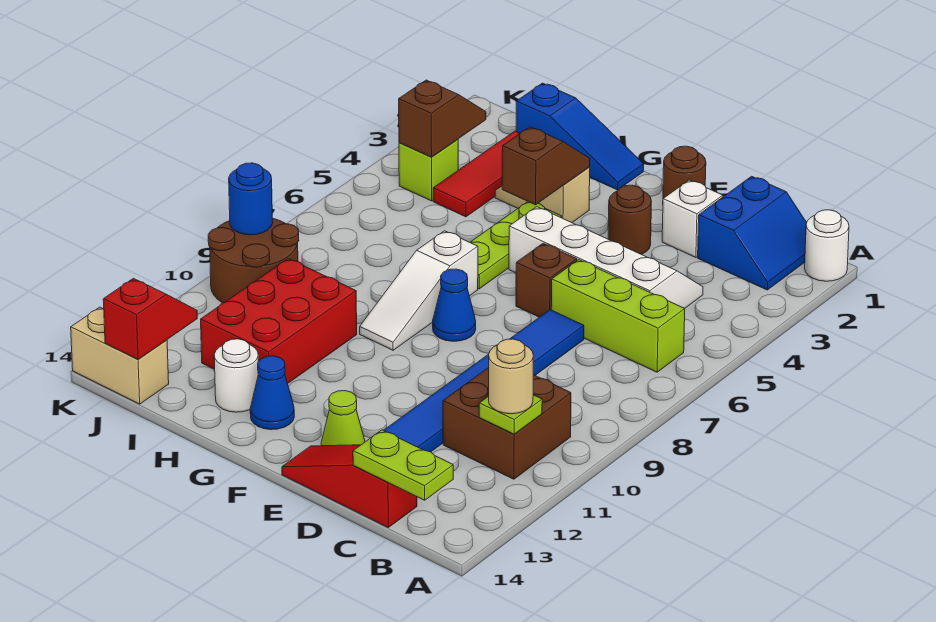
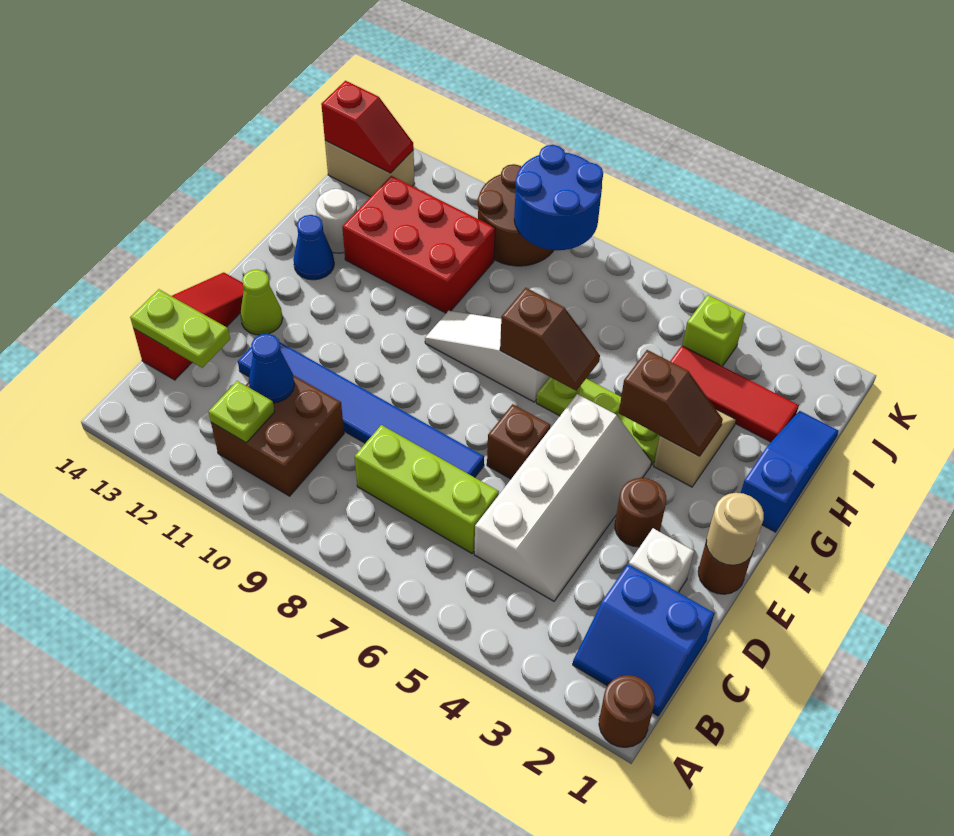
white 1x1 round brick [805,210,849,281] -> brown 1x1 round brick [599,675,655,747]
lime 1x3 brick [551,260,685,372] -> lime 1x3 brick turned to [355,425,499,553]
tan 1x1 round brick [489,339,533,414] -> tan 1x1 round brick moved to [706,493,764,565]
lime 1x2 plate [353,430,453,500] -> lime 1x2 plate turned to [130,289,230,368]
blue 1x1 cone [433,269,476,341] -> blue 1x1 cone moved to [249,334,294,403]
blue 1x3 slope [516,83,644,190] -> blue 1x3 slope turned to [741,411,838,532]
brown 1x2 slope [399,80,486,157] -> brown 1x2 slope moved to [500,288,600,391]
tan 1x2 brick [71,307,169,404] -> tan 1x2 brick turned to [325,141,415,197]
blue 1x1 round brick [229,163,273,235] -> blue 2x2 round brick [514,145,603,250]

